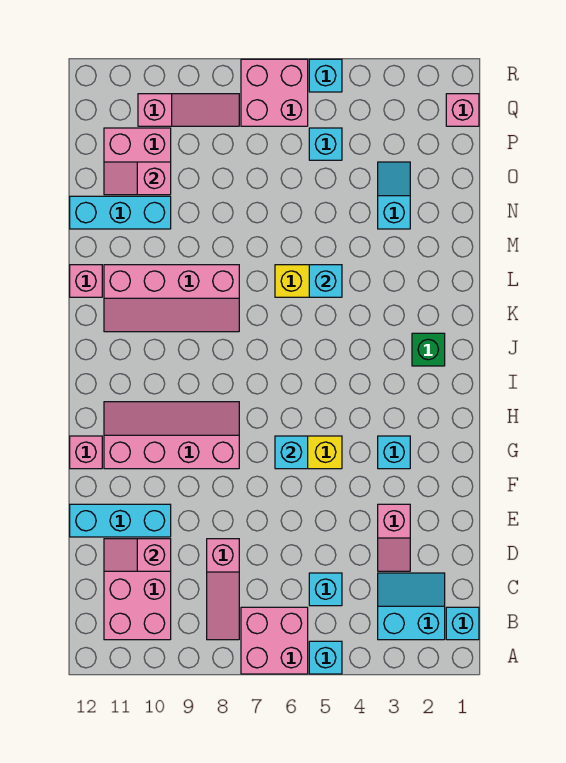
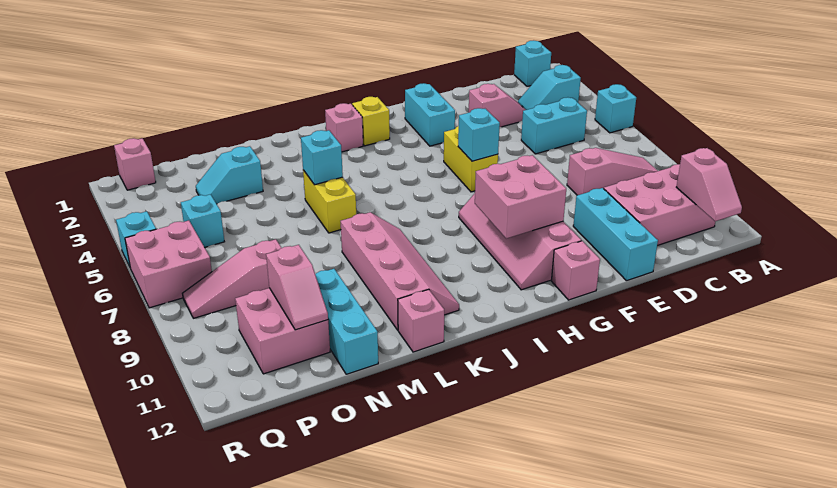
pink 2x2 brick [241,607,308,674] -> pink 2x2 brick moved to [475,155,566,239]
cyan 2x2 slope [378,573,445,640] -> cyan 1x2 slope [518,65,581,110]
cyan 1x1 brick [309,573,342,606] -> cyan 1x2 brick [521,97,587,154]
pink 1x2 slope [104,539,171,571] -> pink 1x2 slope moved to [677,148,742,221]
cyan 1x1 brick [378,436,410,469] -> cyan 1x2 brick [405,83,455,146]
none -> yellow 1x1 brick [352,97,390,146]
green 1x1 brick [412,333,445,366] -> pink 1x1 brick [325,103,363,152]
pink 1x3 slope [138,94,239,126] -> pink 1x3 slope turned to [182,239,281,318]

